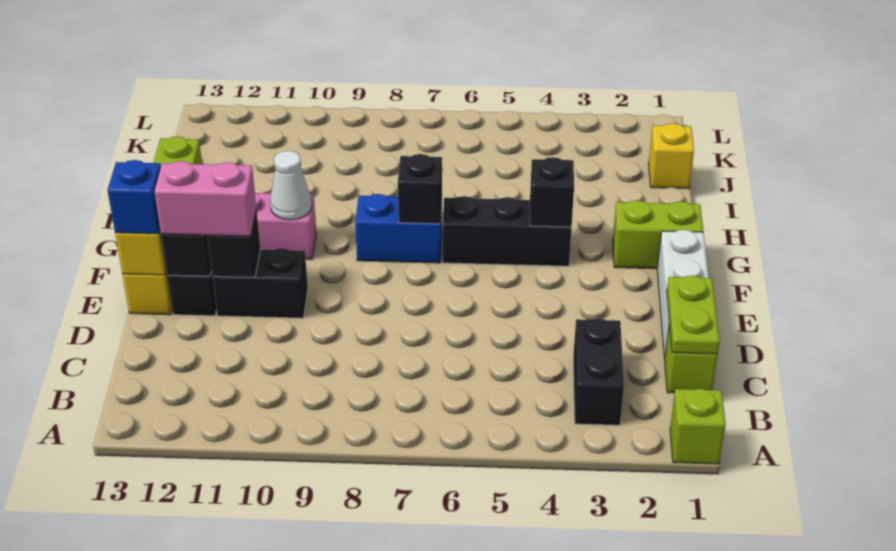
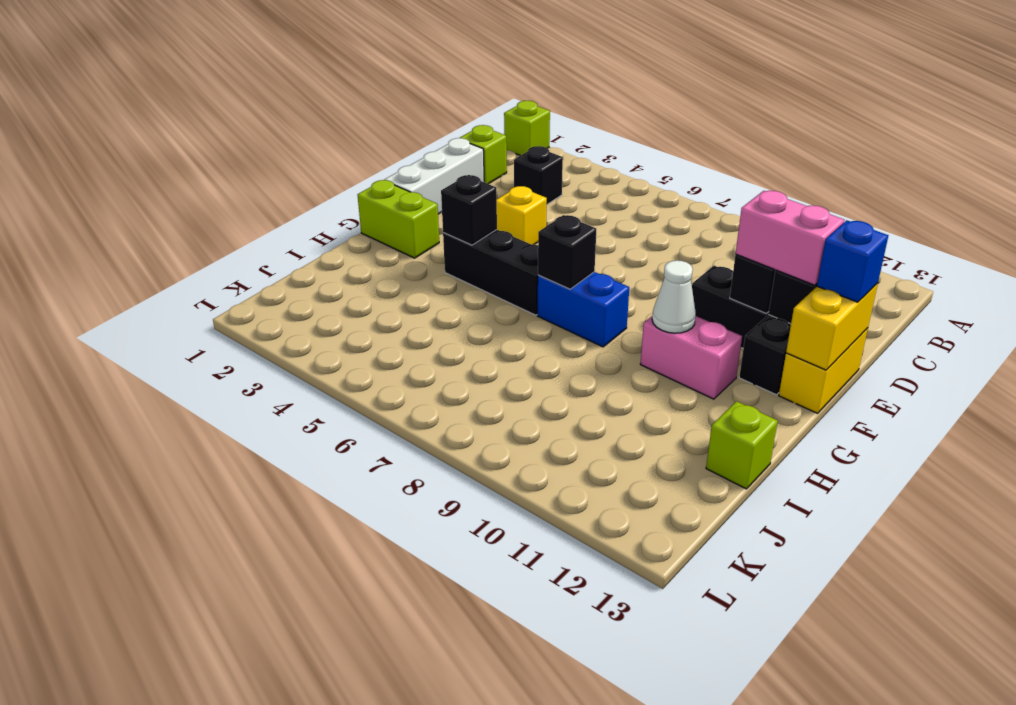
black 1x2 brick [573,319,624,425] -> black 1x1 brick [514,146,563,205]
lime 1x2 plate [667,276,720,354] -> none
yellow 1x1 brick [649,123,694,189] -> yellow 1x1 brick moved to [497,186,547,245]

